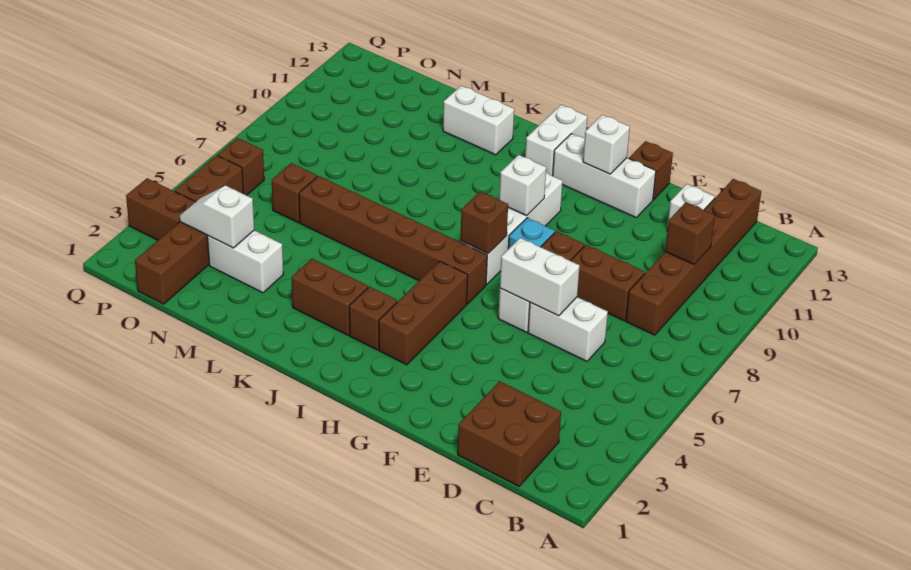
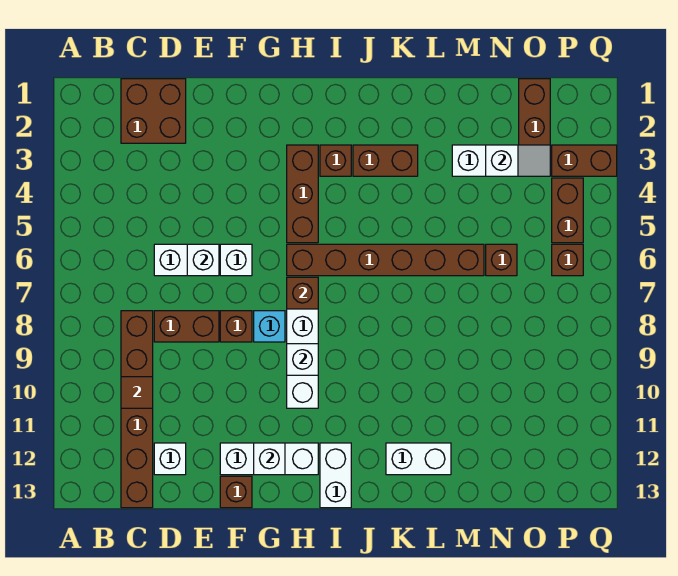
brown 1x1 brick [665,202,715,264] -> brown 1x1 tile [121,377,153,408]
white 1x2 brick [500,238,580,316] -> white 1x1 brick [187,244,219,276]

